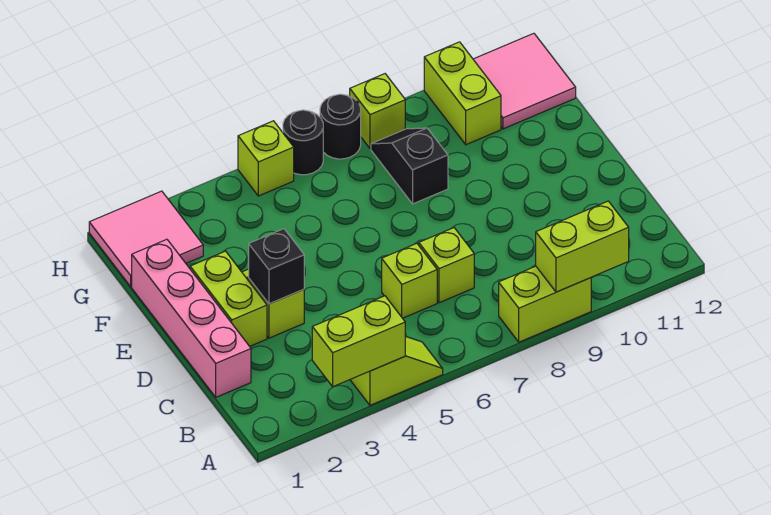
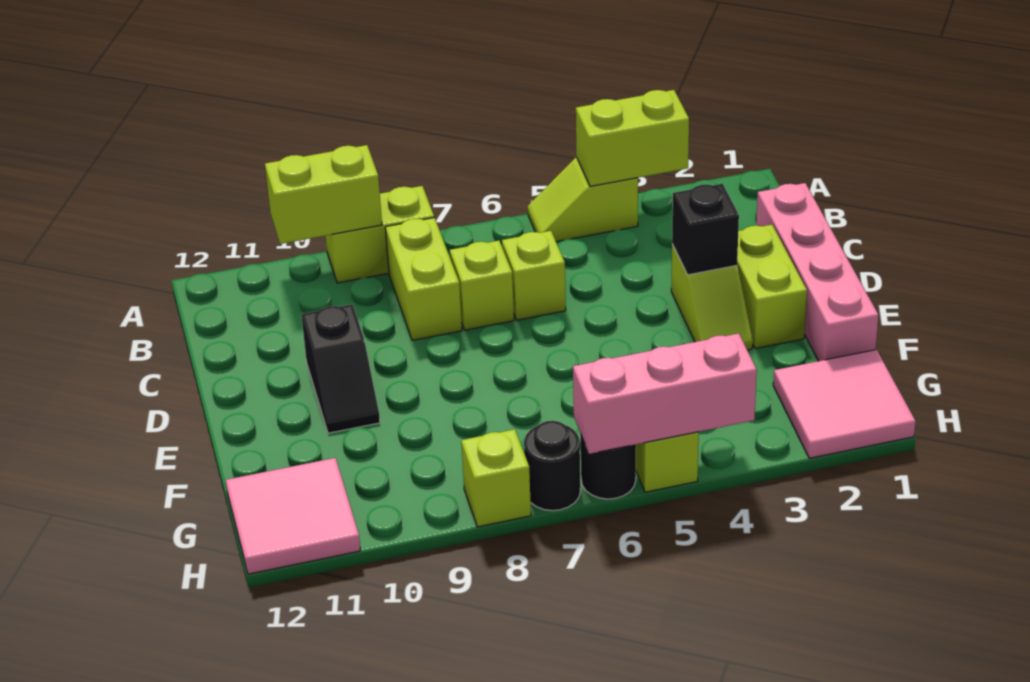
black 1x2 slope [371,128,448,204] -> black 1x2 slope moved to [301,304,380,433]
lime 1x2 brick [424,42,501,145] -> lime 1x2 brick moved to [385,218,462,340]
none -> pink 1x3 brick [573,333,757,454]

